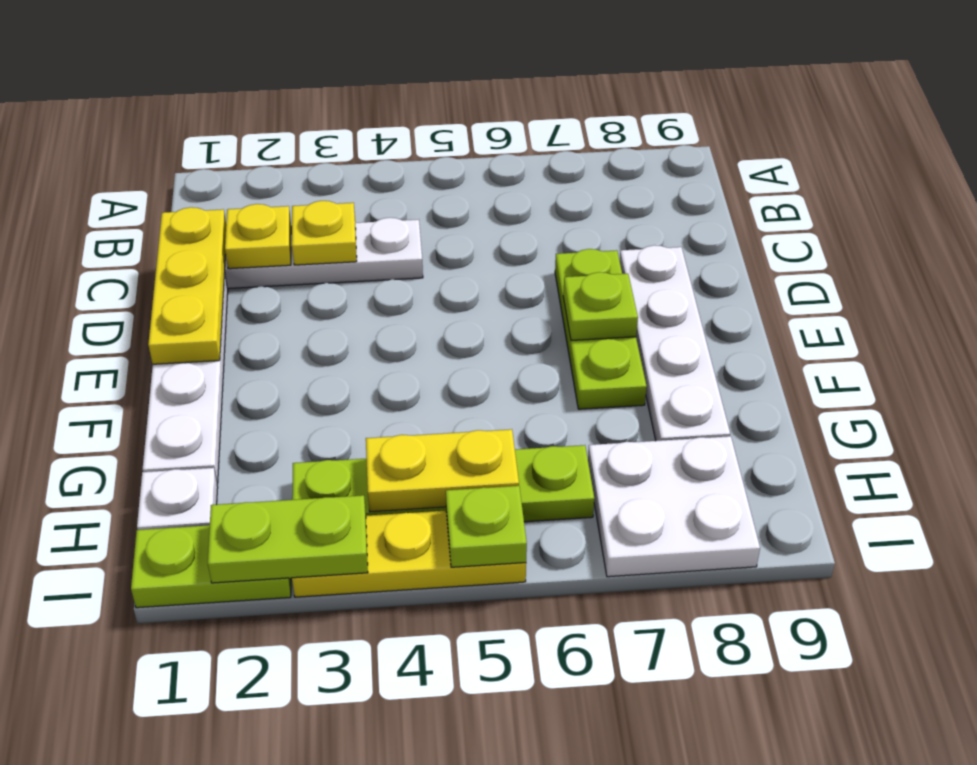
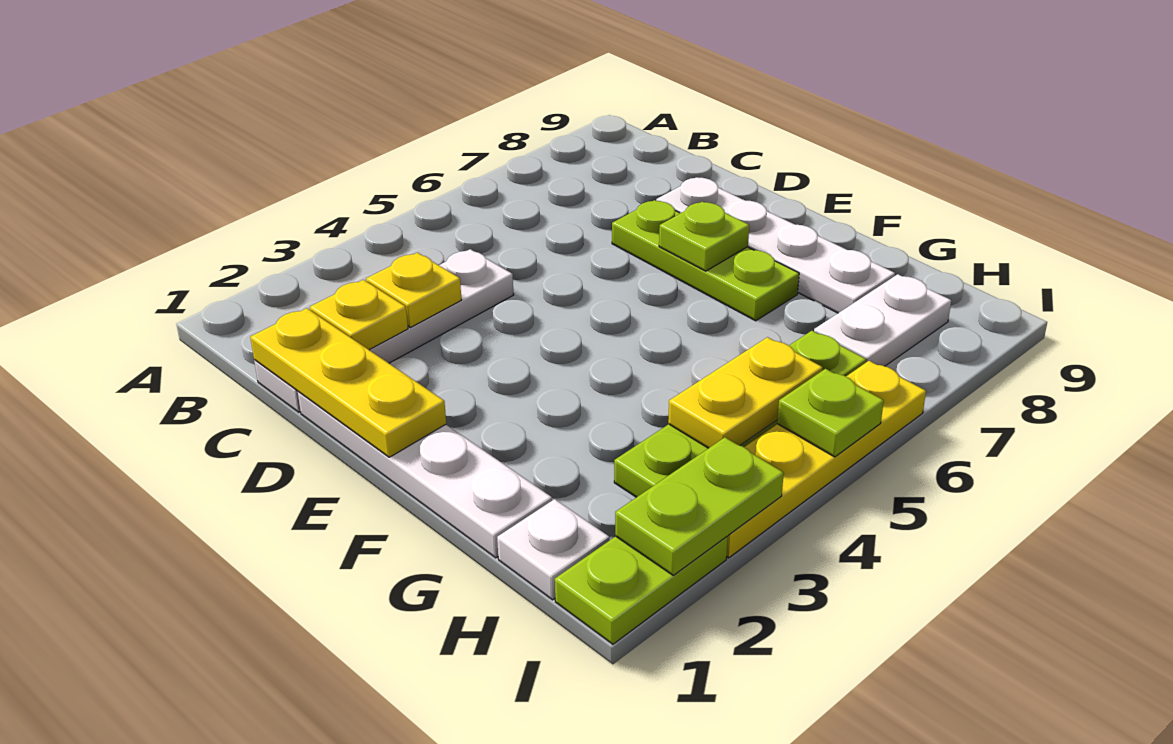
white 2x2 plate [588,436,760,577] -> white 1x2 plate [814,274,951,366]
yellow 1x3 plate [292,511,526,597] -> yellow 1x4 plate [726,361,926,558]

